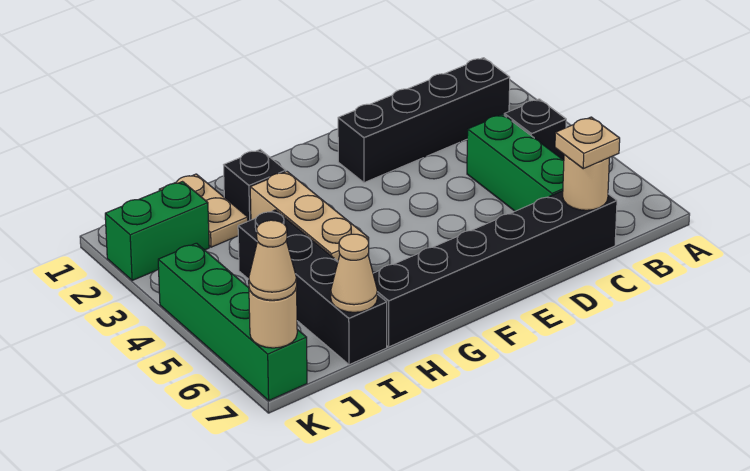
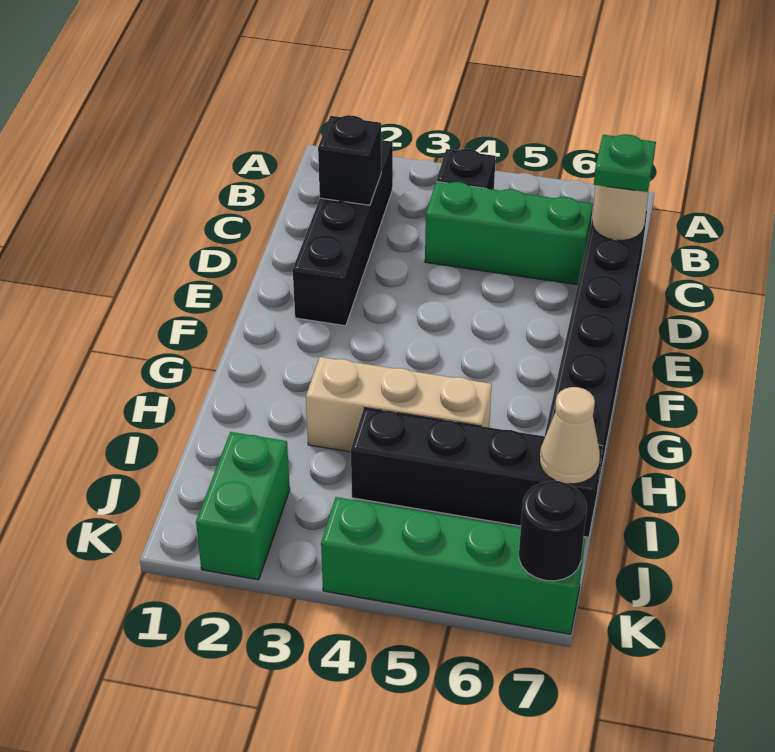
tan 1x1 plate [555,117,620,169] -> green 1x1 plate [594,134,656,192]
black 1x1 brick [224,150,286,221] -> black 1x1 brick moved to [318,115,381,205]
tan 1x2 plate [159,174,248,247] -> none
tan 1x1 round brick [249,287,297,348] -> black 1x1 round brick [519,481,587,581]
tan 1x1 cone [249,220,297,300] -> none

